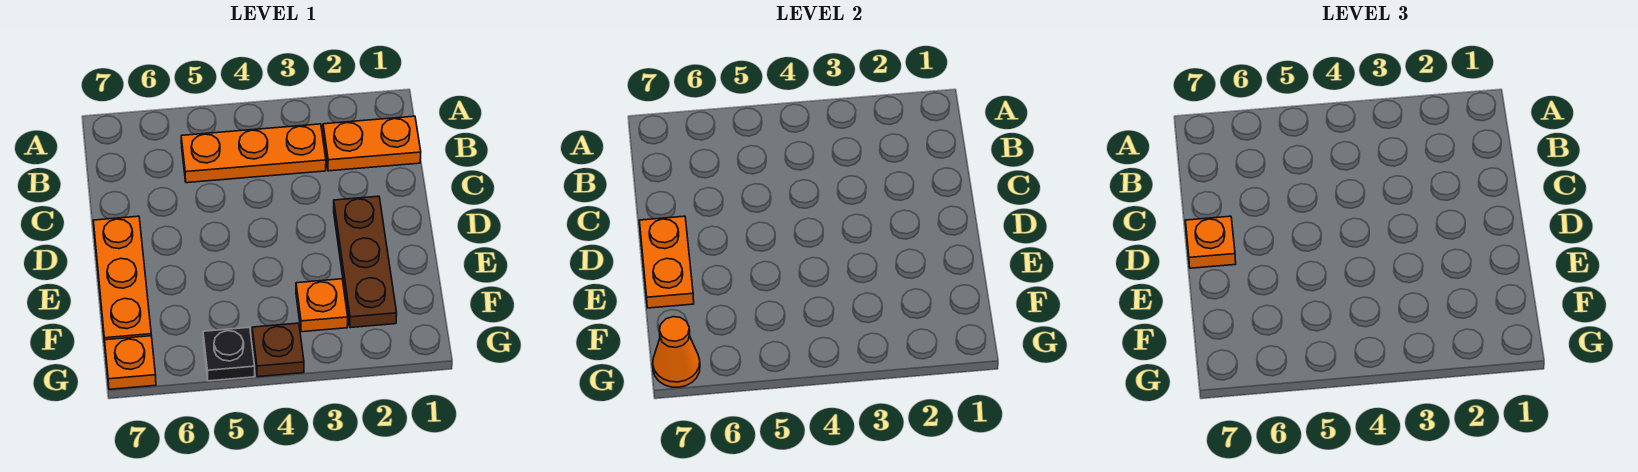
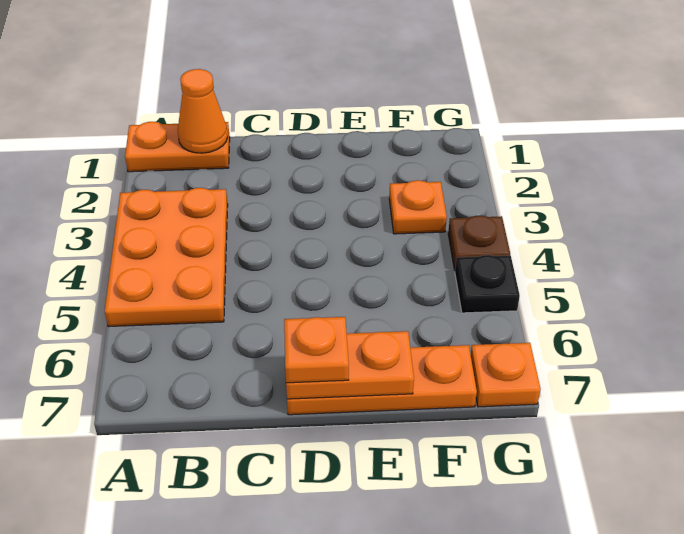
orange 1x2 plate [323,116,421,171] -> orange 1x2 plate turned to [125,122,230,172]
orange 1x3 plate [181,124,326,183] -> orange 2x3 plate [105,188,228,327]
brown 1x3 plate [334,196,397,328] -> none
orange 1x1 cone [653,317,700,387] -> orange 1x1 cone moved to [178,69,228,153]

